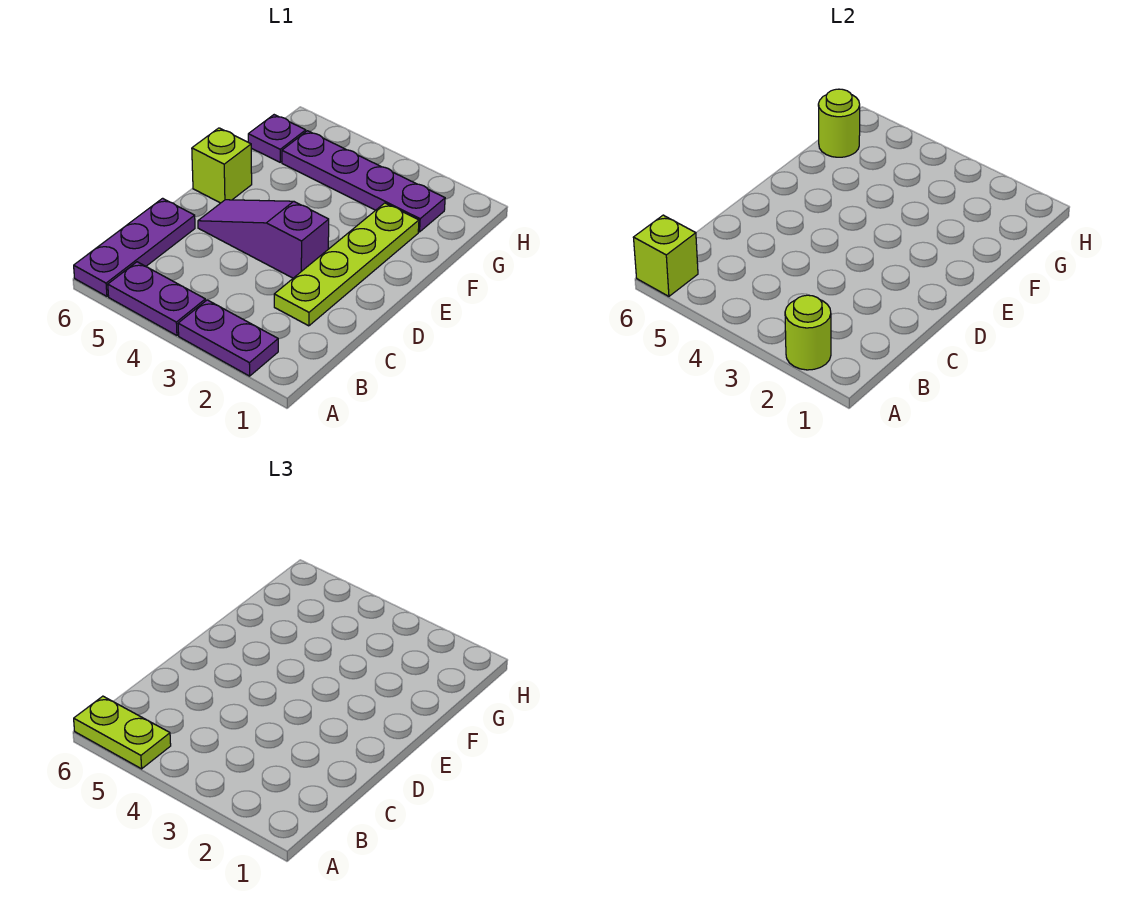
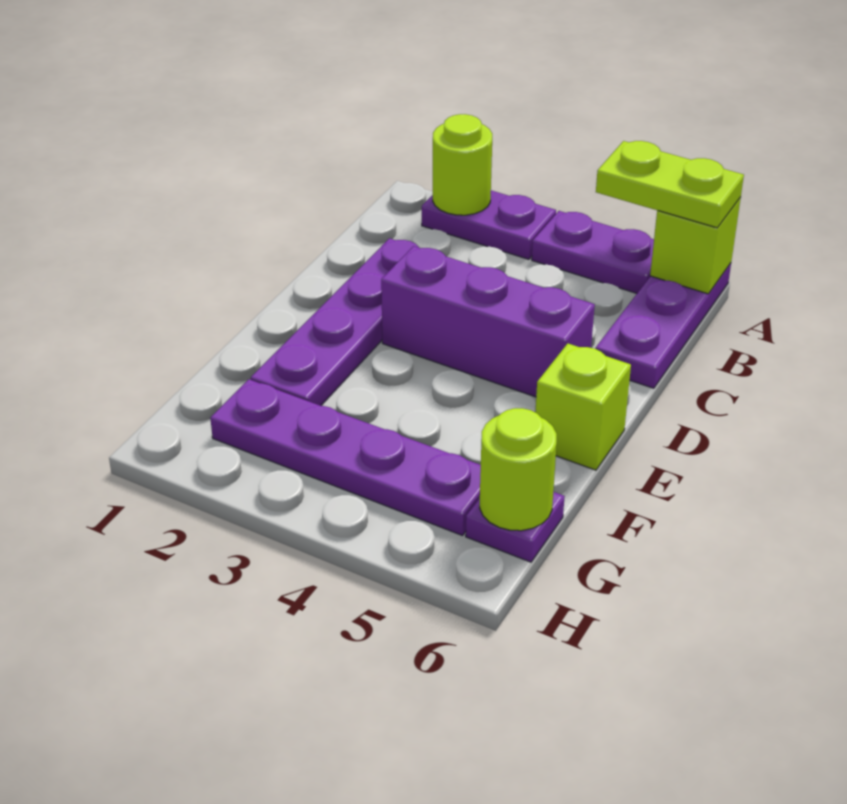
lime 1x4 plate [274,203,419,326] -> purple 1x4 plate [250,238,419,406]
purple 1x3 slope [198,200,329,278] -> purple 1x3 brick [381,246,595,397]

